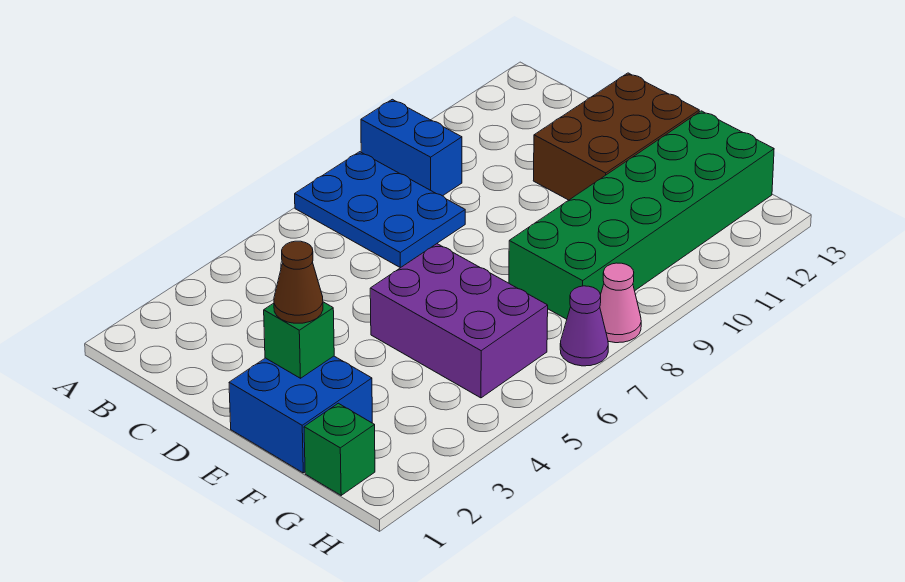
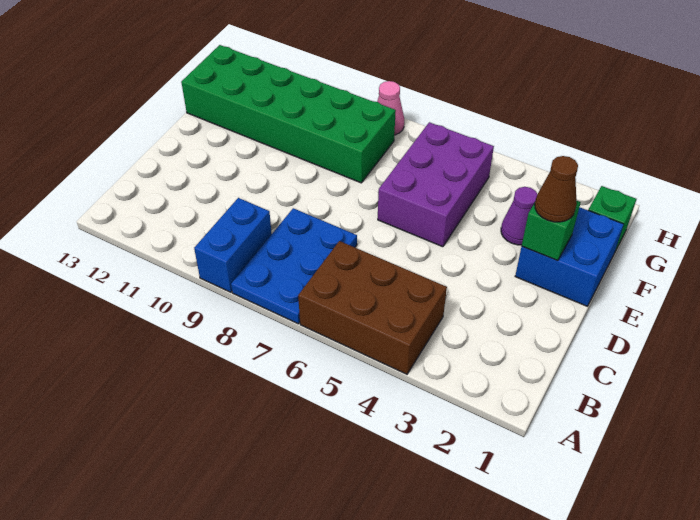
brown 2x3 brick [533,73,699,200] -> brown 2x3 brick moved to [298,241,447,374]
purple 1x1 cone [560,286,608,366] -> purple 1x1 cone moved to [501,187,537,245]

